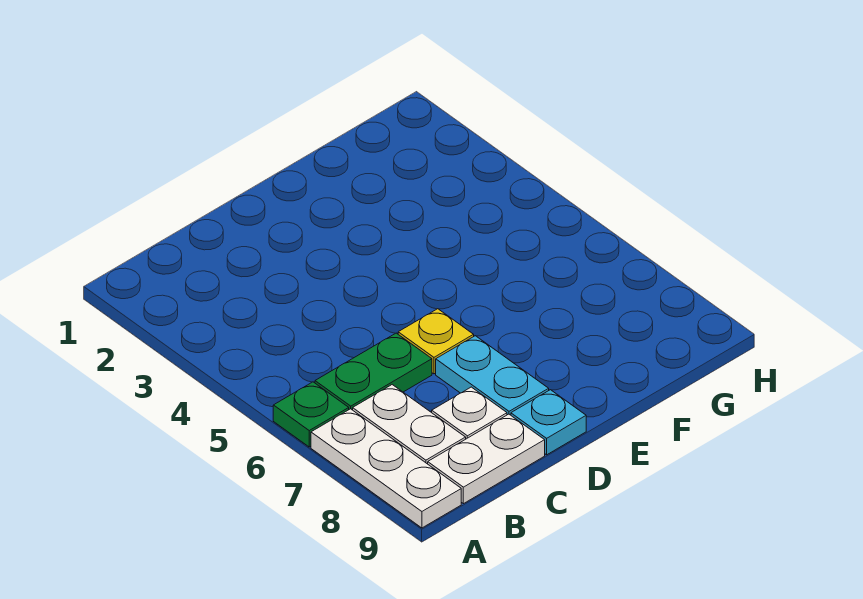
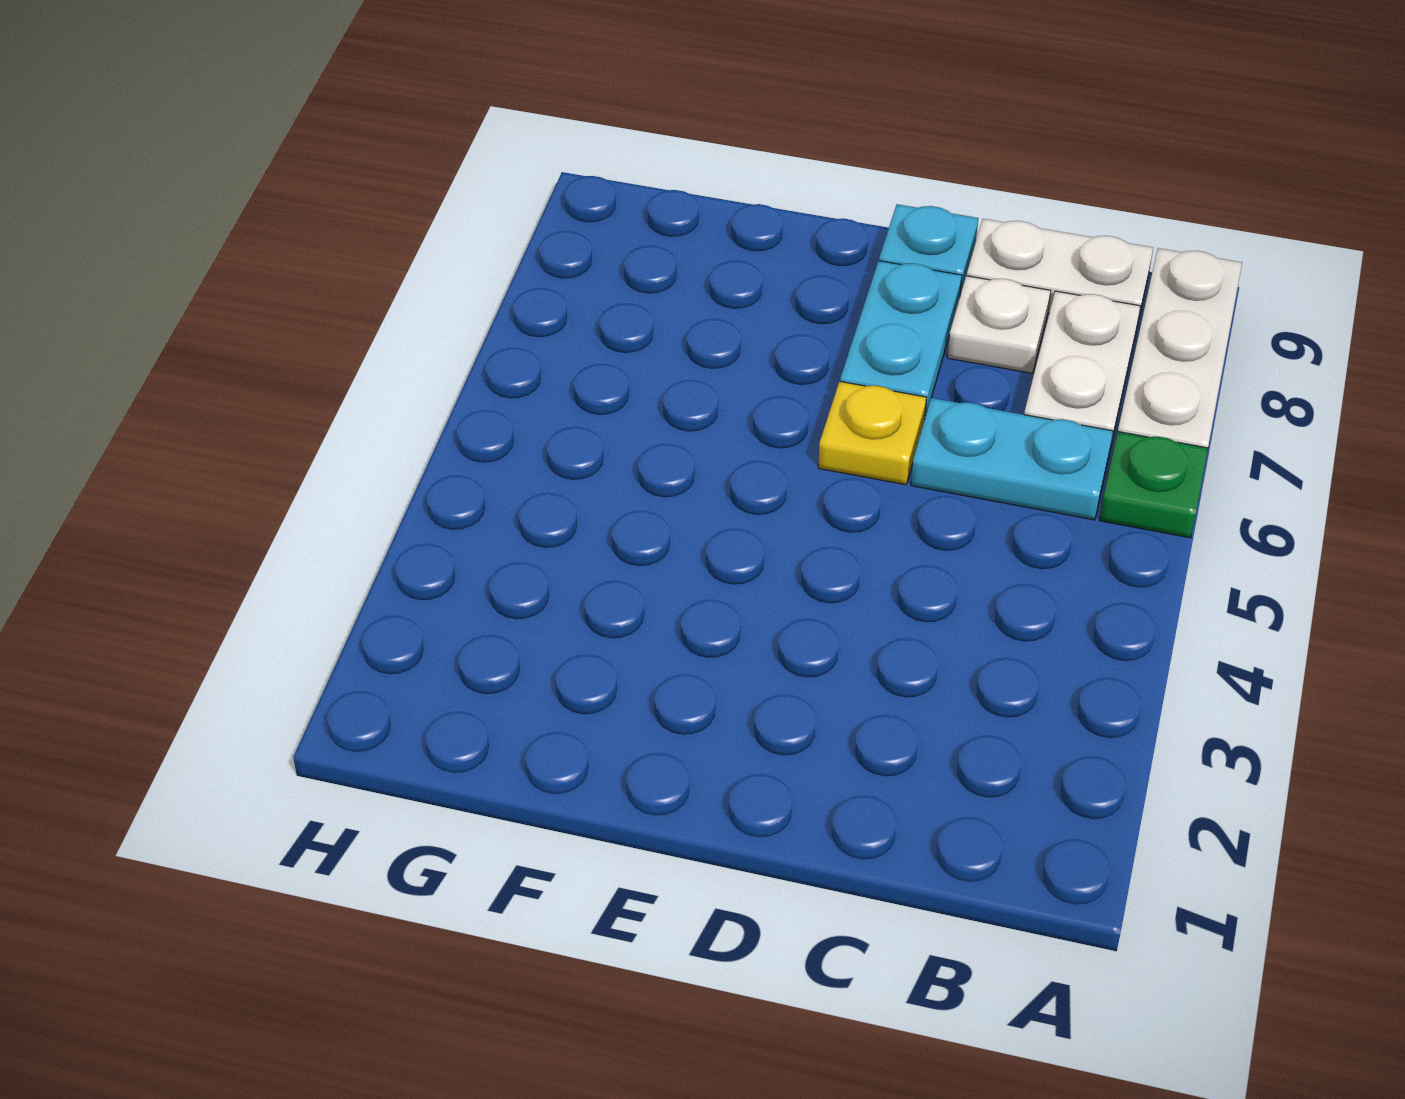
green 1x2 plate [315,333,432,410] -> cyan 1x2 plate [911,398,1113,520]

